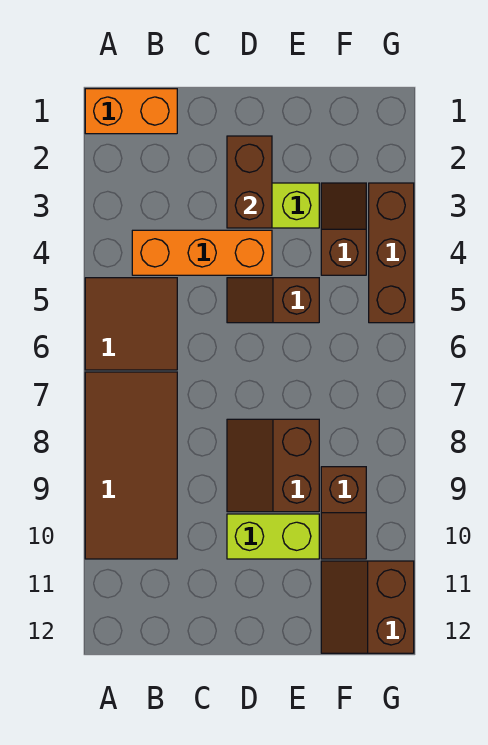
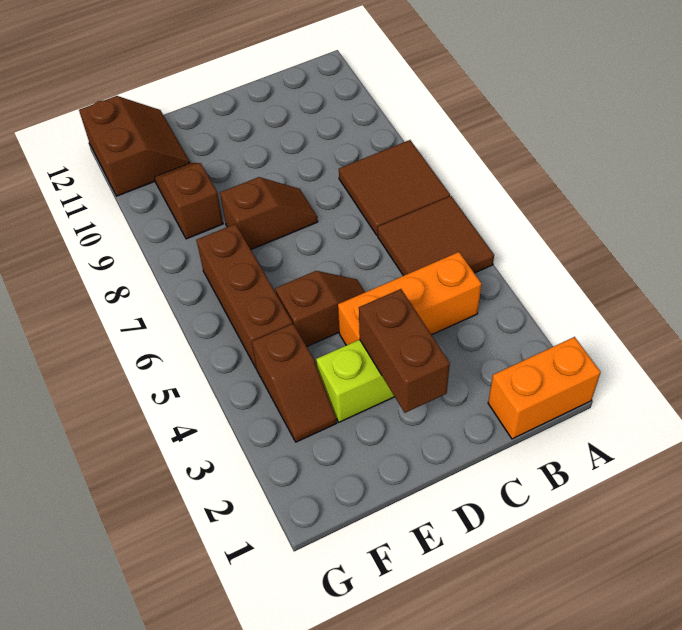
brown 2x4 tile [85,372,177,559] -> brown 2x2 tile [339,140,450,235]
brown 2x2 slope [227,419,319,512] -> brown 1x2 slope [220,177,318,249]
lime 1x2 brick [227,514,319,559] -> none
brown 1x3 brick [369,183,414,323] -> brown 1x3 brick moved to [197,224,292,369]

